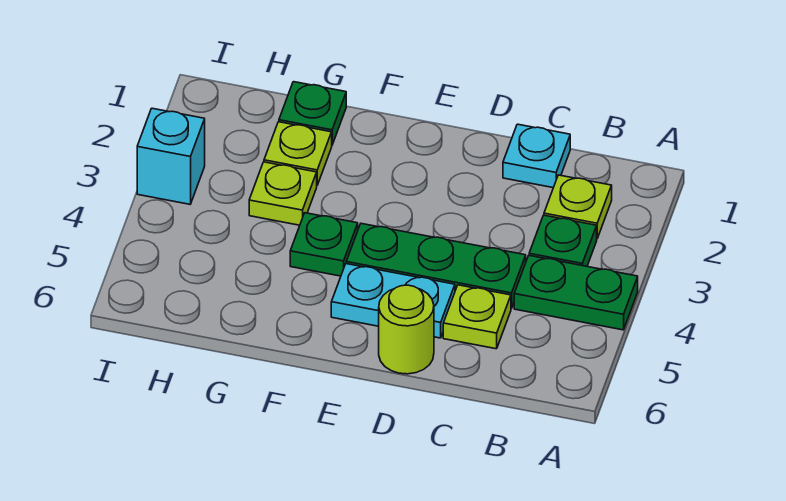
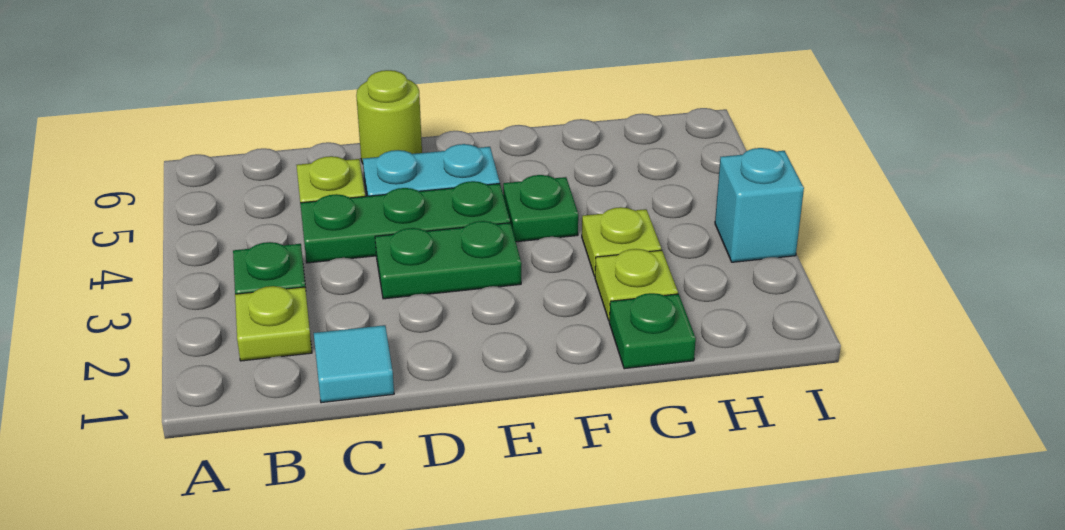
green 1x2 plate [514,256,638,330] -> green 1x2 plate moved to [375,221,521,299]
cyan 1x1 plate [503,124,570,188] -> cyan 1x1 tile [314,325,394,403]

